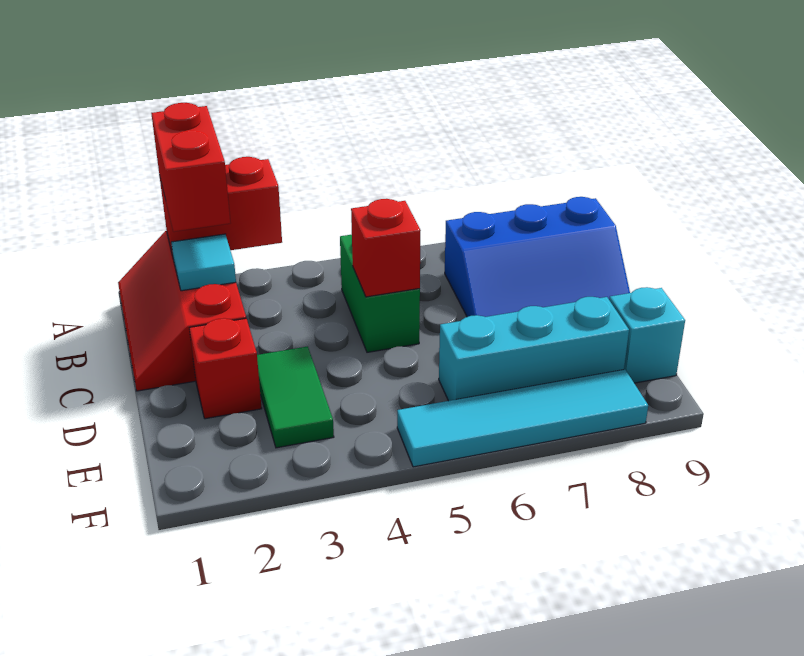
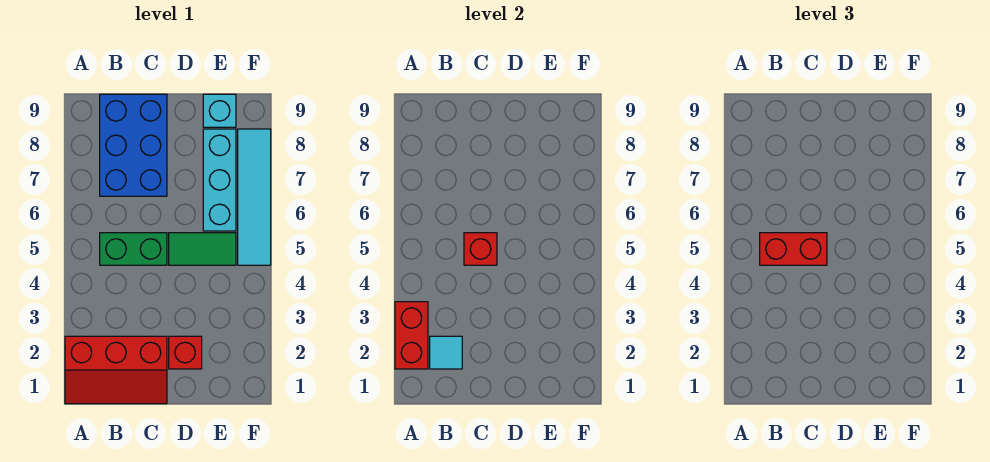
red 1x2 brick [151,103,231,232] -> red 1x2 brick moved to [760,233,827,265]
blue 2x3 slope [445,197,630,317] -> blue 2x3 brick [100,94,167,196]
green 1x2 tile [257,346,334,448] -> green 1x2 tile moved to [169,233,236,265]

